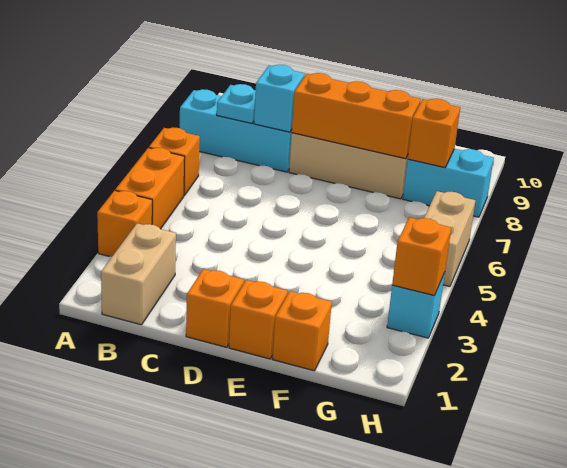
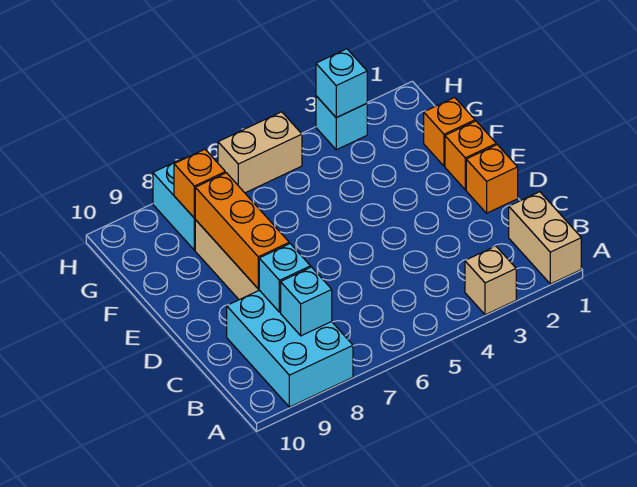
orange 1x1 brick [97,190,152,257] -> tan 1x1 brick [465,246,516,315]
orange 1x2 brick [115,148,185,229] -> none
orange 1x1 brick [149,127,200,196] -> none
cyan 1x3 brick [180,89,292,172] -> cyan 2x3 brick [227,290,353,407]
tan 1x2 brick [101,223,176,325] -> tan 1x2 brick turned to [509,192,581,284]
cyan 1x1 plate [217,84,256,123] -> cyan 1x1 brick [281,267,332,336]
orange 1x1 brick [392,217,451,296] -> cyan 1x1 brick [316,49,367,118]

